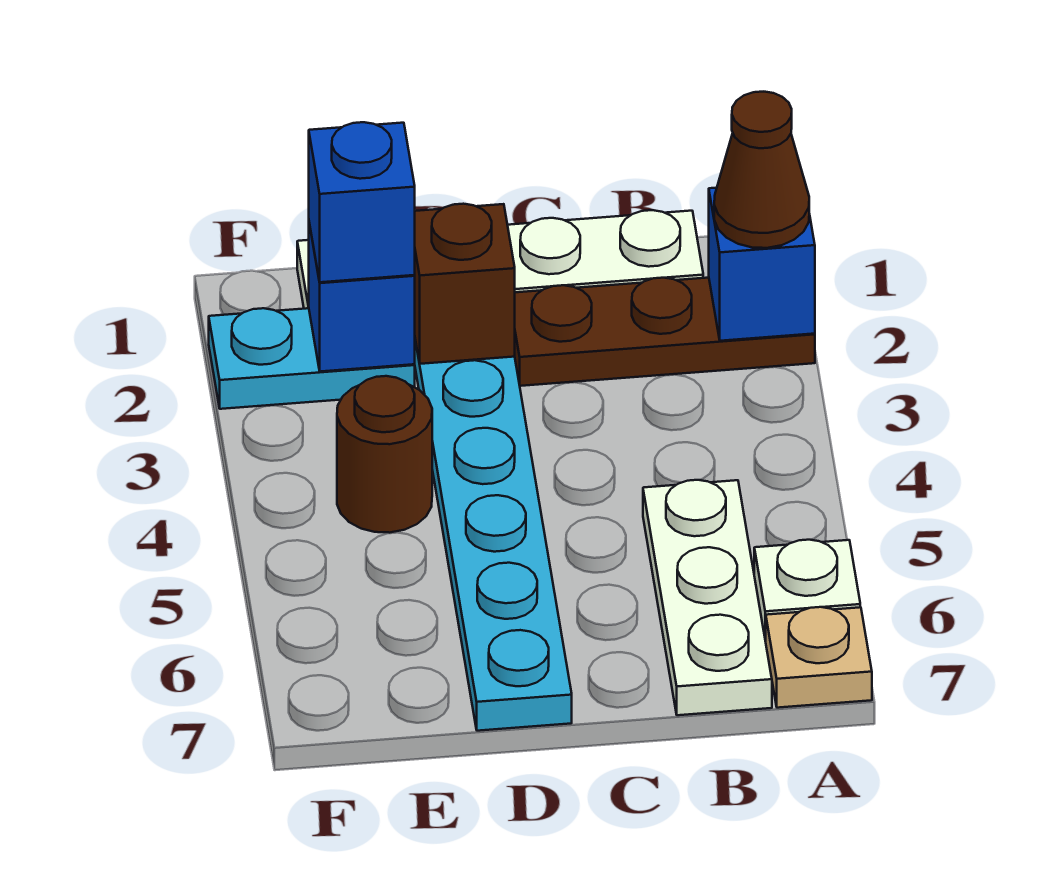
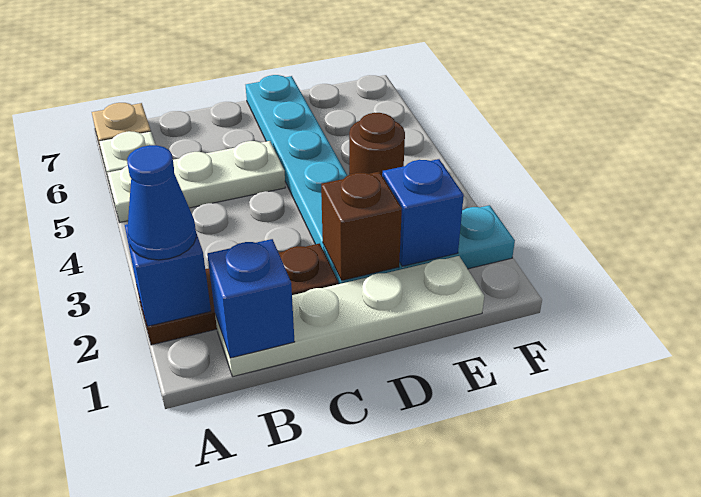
brown 1x1 cone [714,92,809,248] -> blue 1x1 cone [127,145,196,260]
white 1x3 plate [643,480,772,715] -> white 1x3 plate turned to [107,141,285,222]
blue 1x1 brick [309,122,415,282] -> blue 1x1 brick moved to [207,239,295,358]

